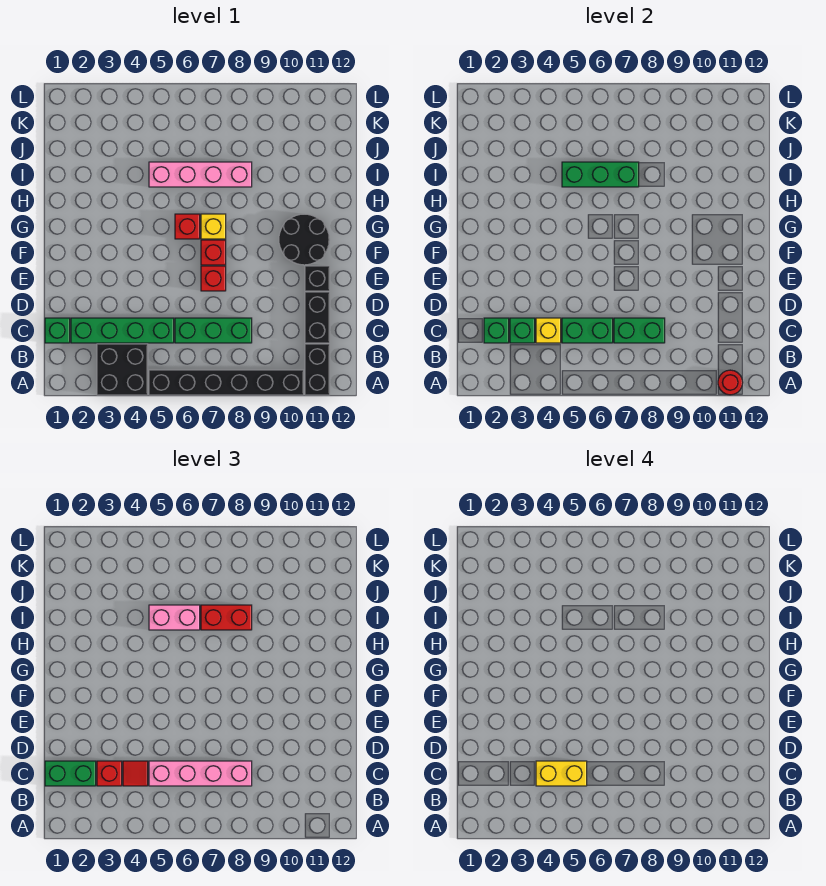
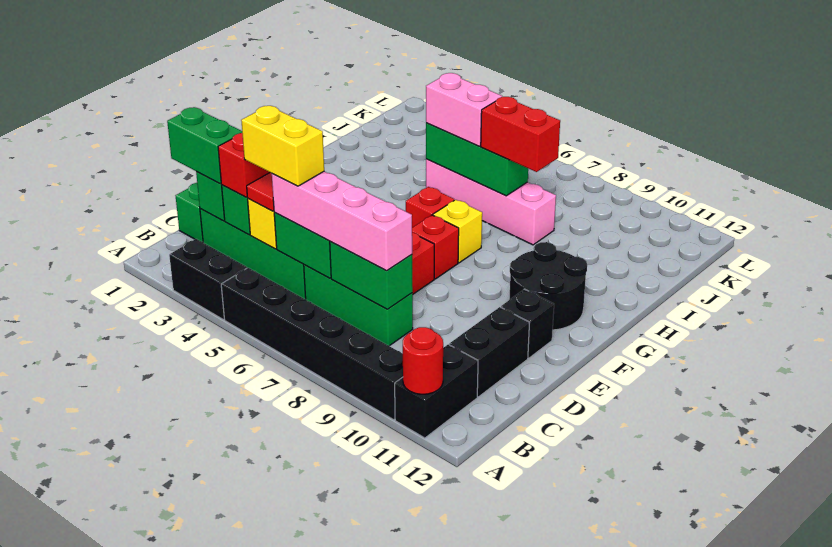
black 2x2 brick [97,344,148,395] -> black 1x2 brick [169,239,247,320]

